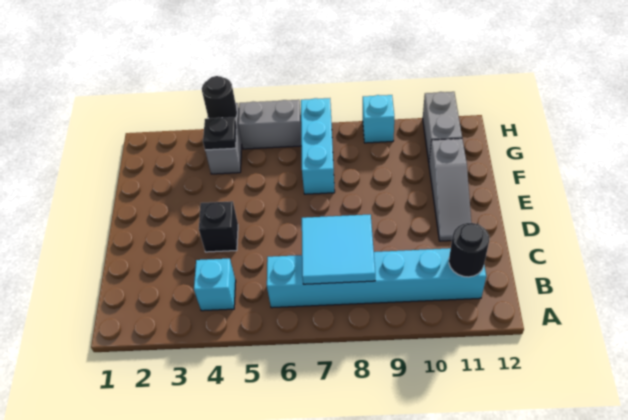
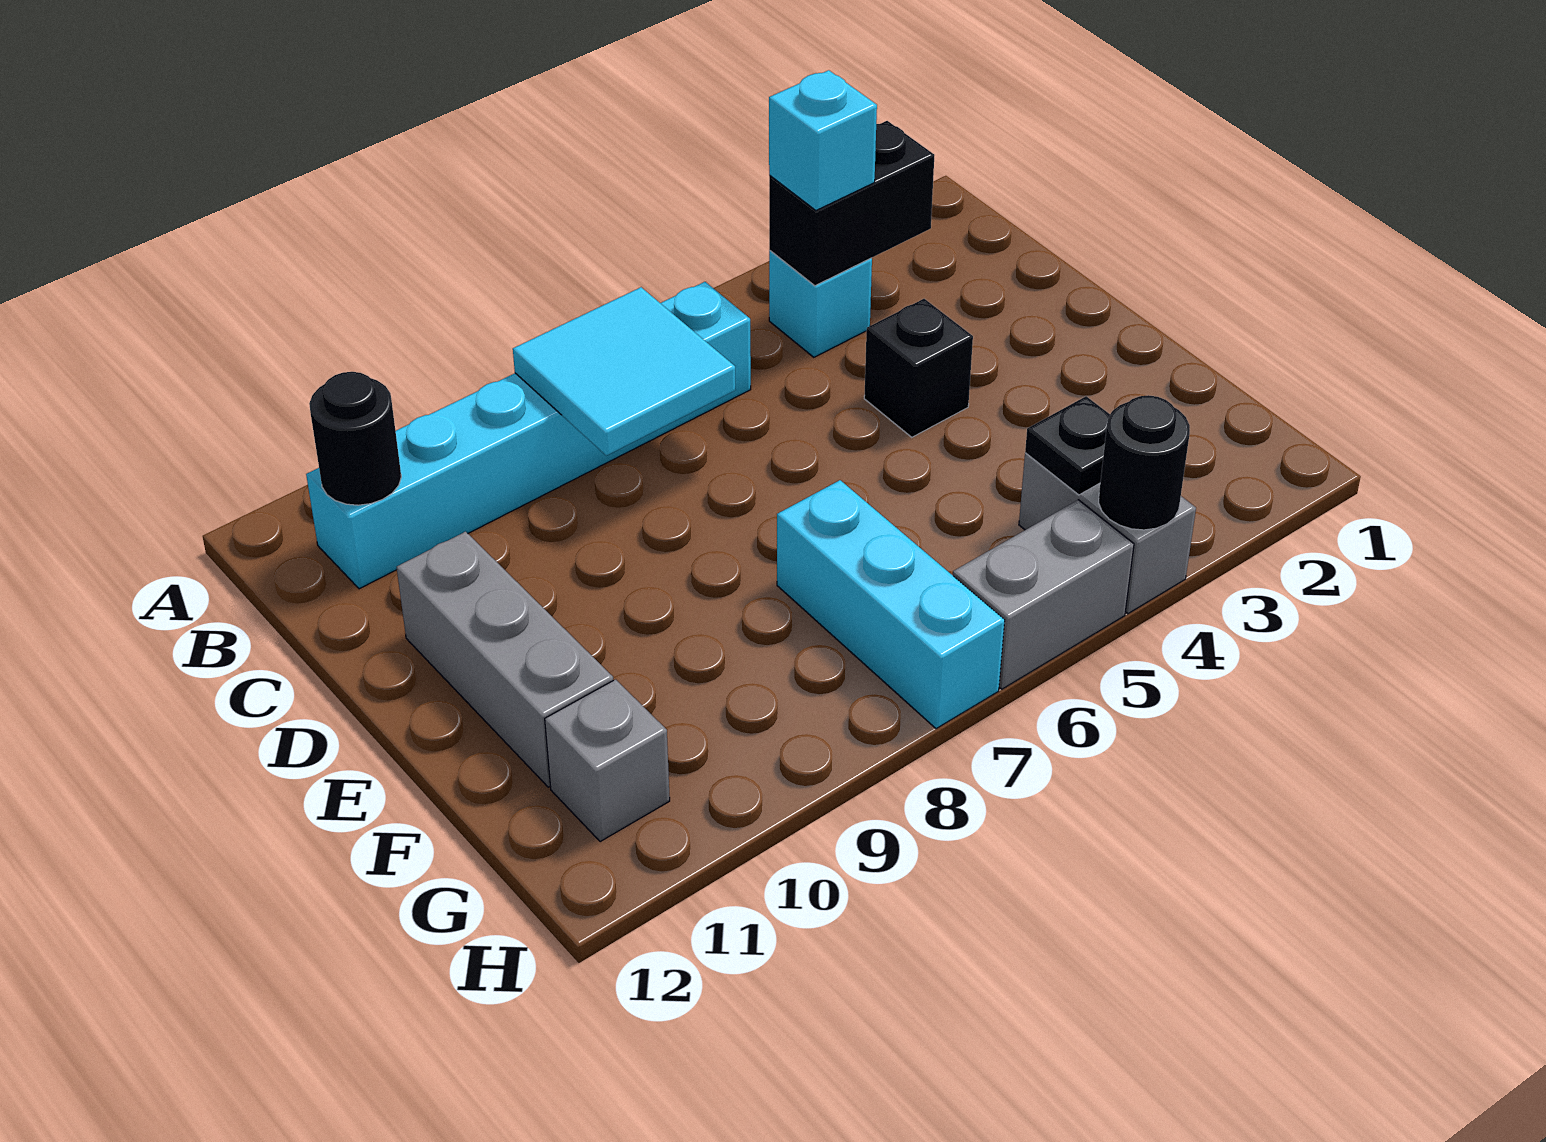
none -> black 1x2 brick [769,121,934,286]
grey 1x3 slope [429,138,471,241] -> grey 1x3 brick [397,532,613,787]
grey 1x2 brick [423,92,462,162] -> grey 1x1 brick [545,679,670,842]
cyan 1x1 brick [363,95,394,143] -> cyan 1x1 brick moved to [769,70,877,210]

